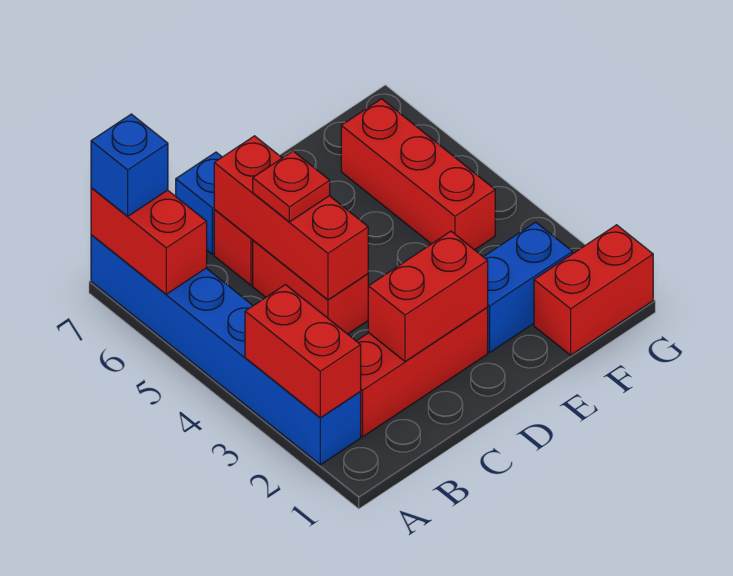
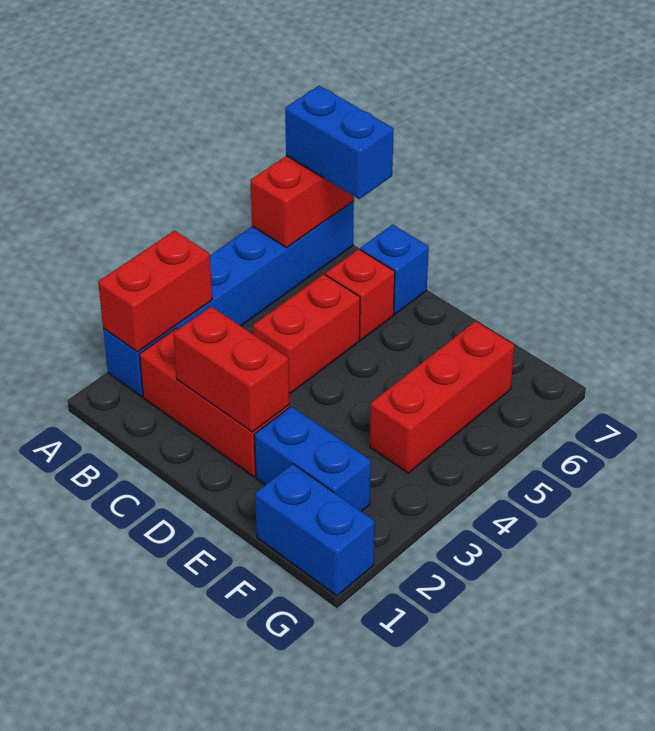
blue 1x1 brick [91,114,168,217] -> blue 1x2 brick [285,86,394,199]
red 1x3 brick [214,136,368,300] -> none
red 1x1 plate [253,151,330,222] -> none
red 1x2 brick [534,225,653,355] -> blue 1x2 brick [255,464,375,596]

